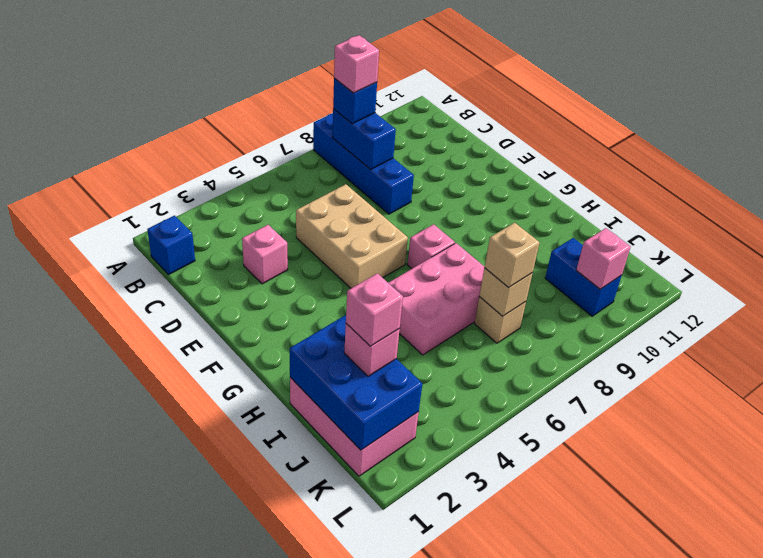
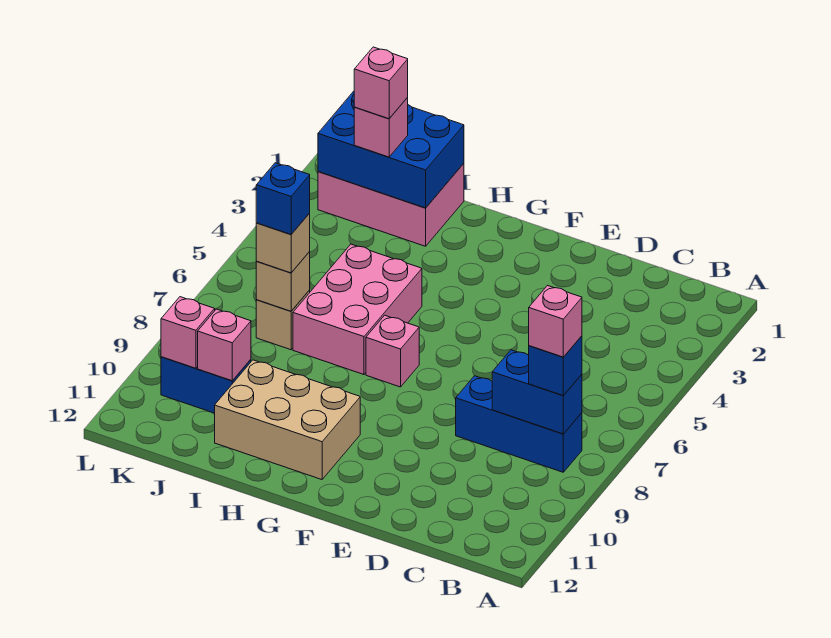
blue 1x4 brick [313,113,414,214] -> blue 1x3 brick [456,376,582,472]
blue 1x1 brick [147,216,195,275] -> blue 1x1 brick moved to [256,163,310,235]
pink 1x1 brick [242,225,288,284] -> pink 1x1 brick moved to [198,309,251,381]
tan 2x3 brick [296,184,408,288] -> tan 2x3 brick moved to [215,360,360,480]

